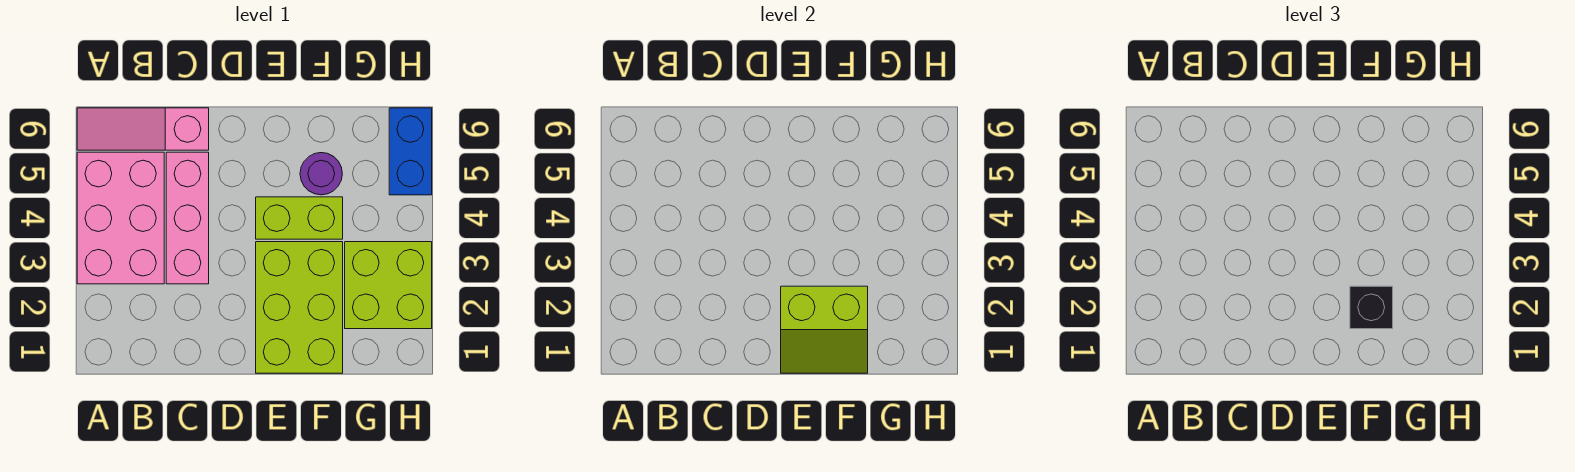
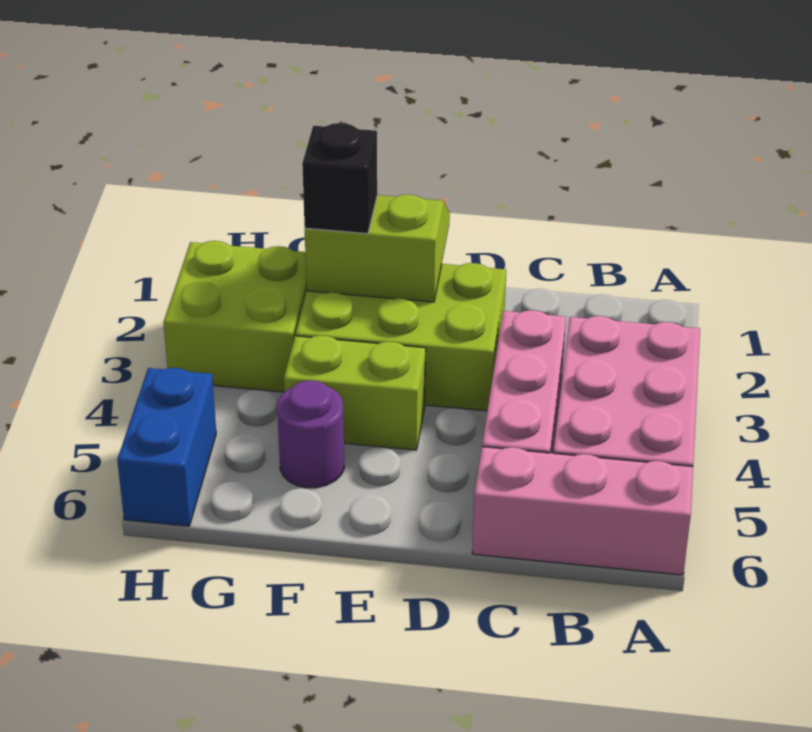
pink 1x3 slope [77,108,209,150] -> pink 1x3 brick [472,447,693,575]
lime 2x3 brick [256,242,343,373] -> lime 2x3 brick turned to [296,263,506,411]

